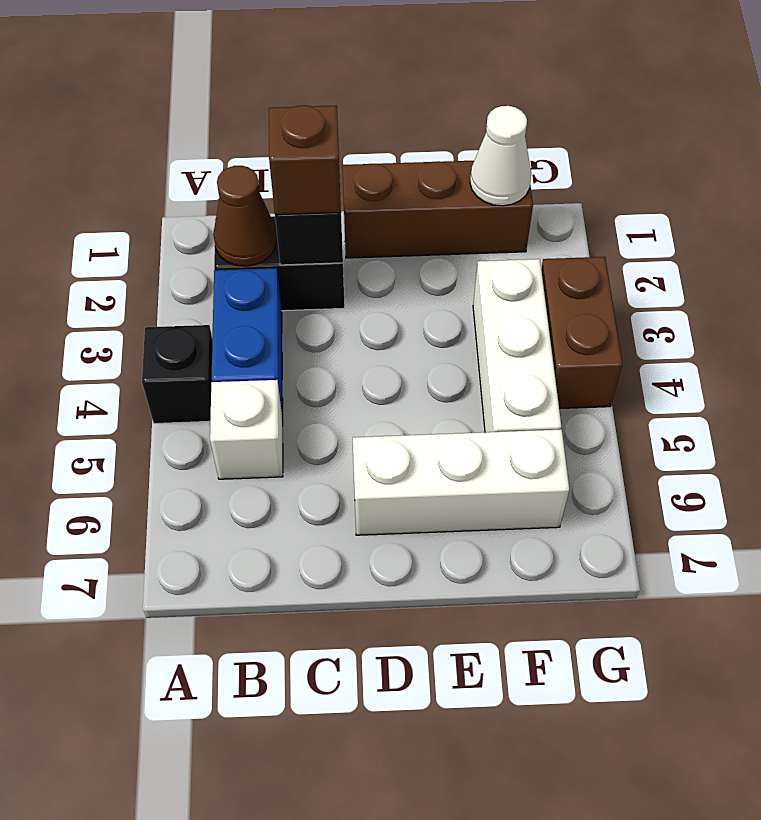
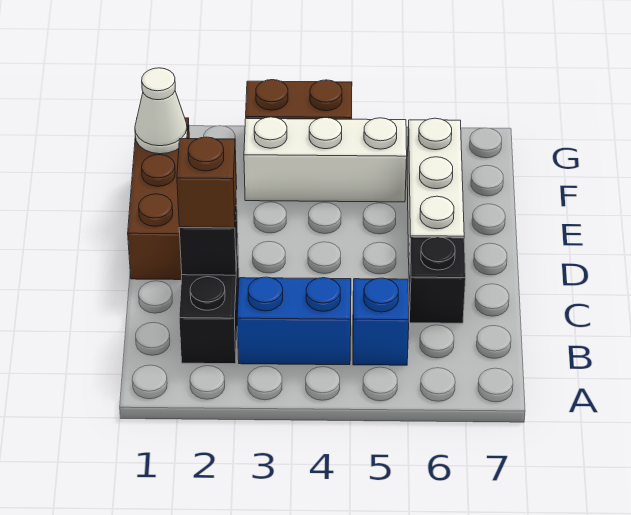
black 1x1 brick [142,325,212,424] -> black 1x1 brick moved to [409,237,466,323]
brown 1x1 cone [213,166,277,266] -> none
white 1x1 brick [210,380,283,479] -> blue 1x1 brick [353,278,409,365]

